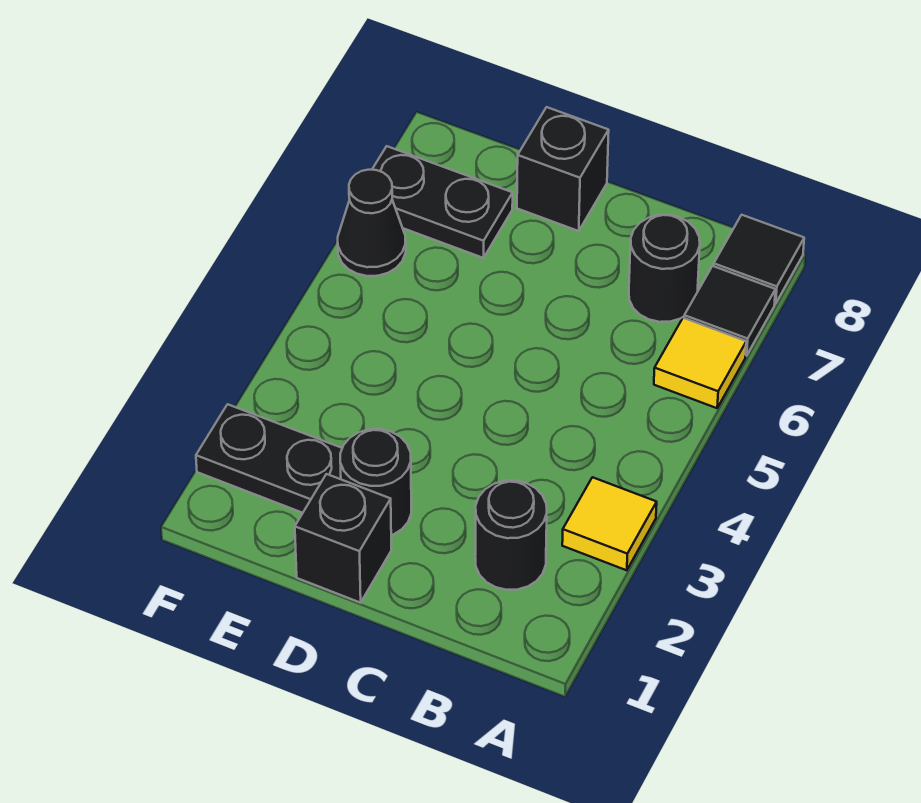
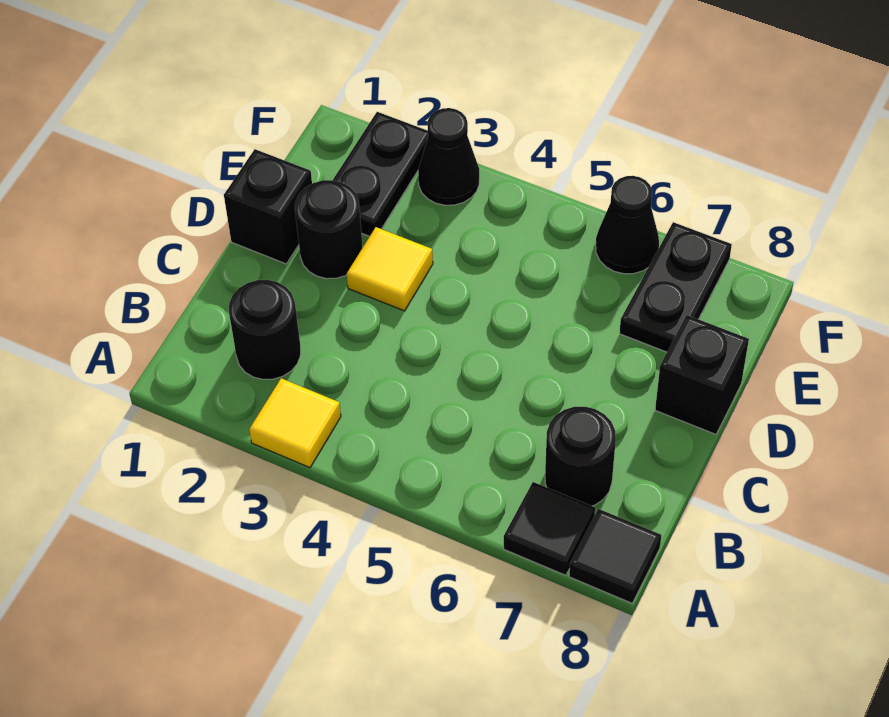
yellow 1x1 tile [654,318,746,408] -> yellow 1x1 tile moved to [347,227,433,311]
none -> black 1x1 cone [418,108,479,205]

